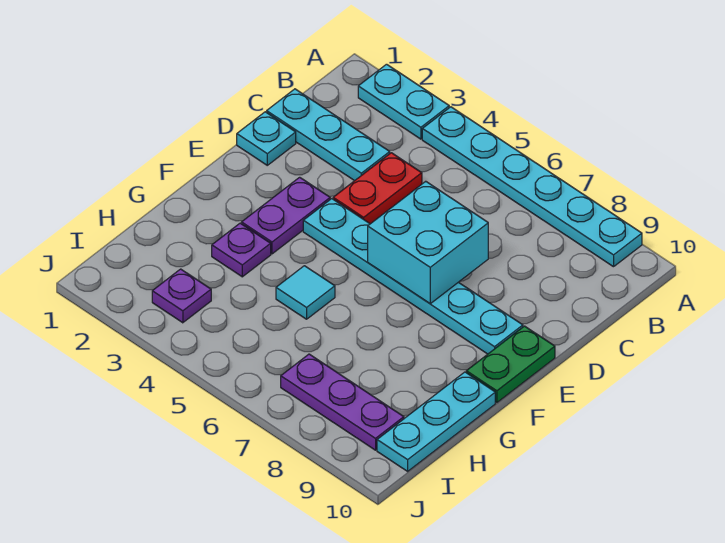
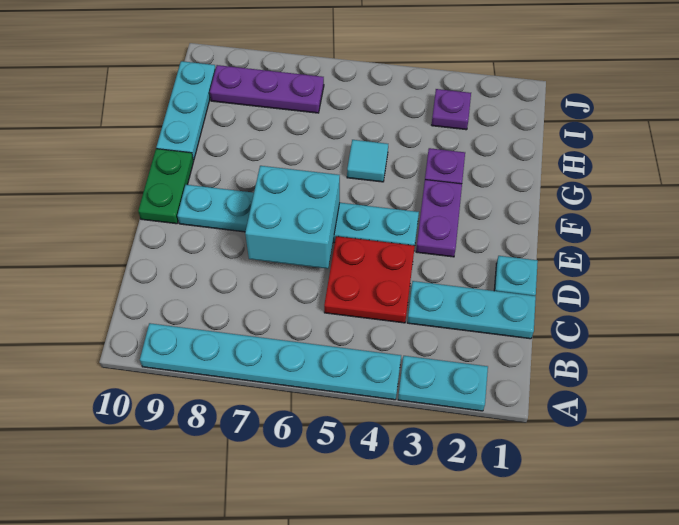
red 1x2 plate [333,153,422,224] -> red 2x2 plate [324,236,415,323]

